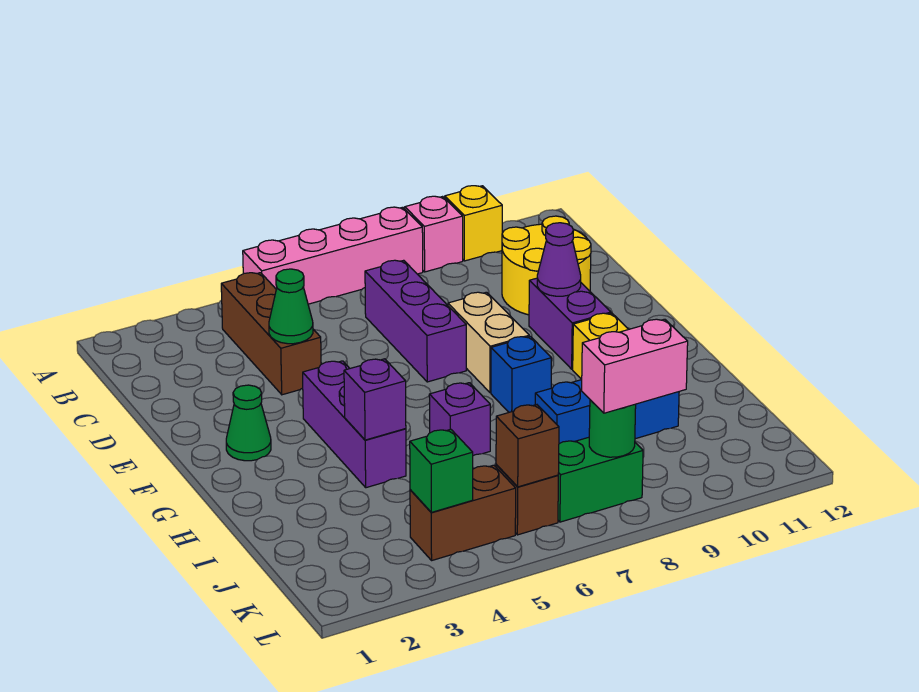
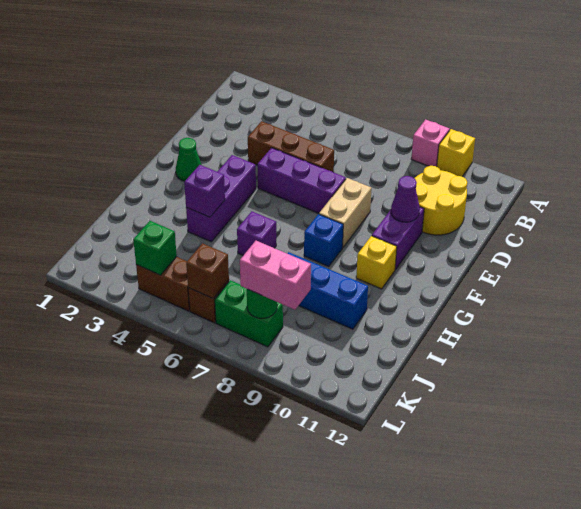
pink 1x4 brick [243,207,423,304] -> none
brown 1x3 brick [221,273,321,395] -> brown 1x3 brick turned to [248,121,334,172]
purple 1x3 brick [365,260,466,382] -> purple 1x3 brick turned to [257,148,346,213]
green 1x1 cone [269,269,313,344] -> none

